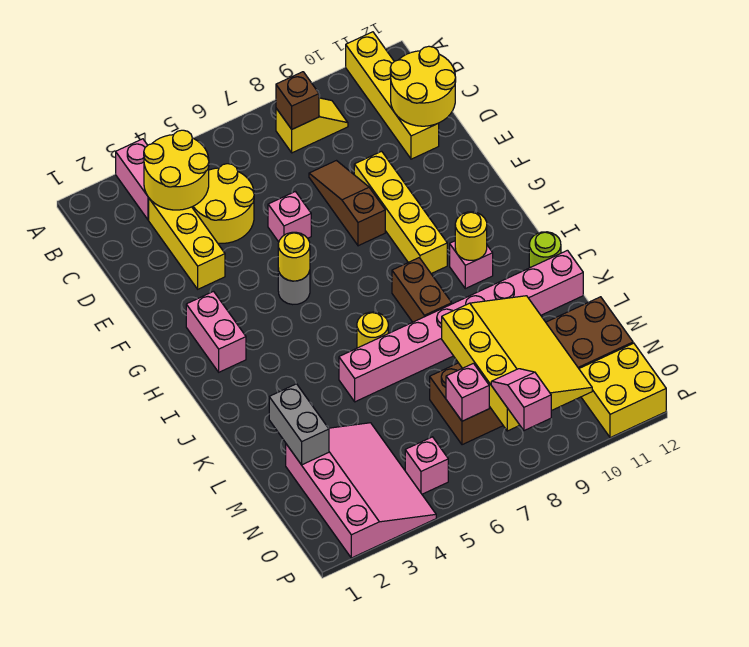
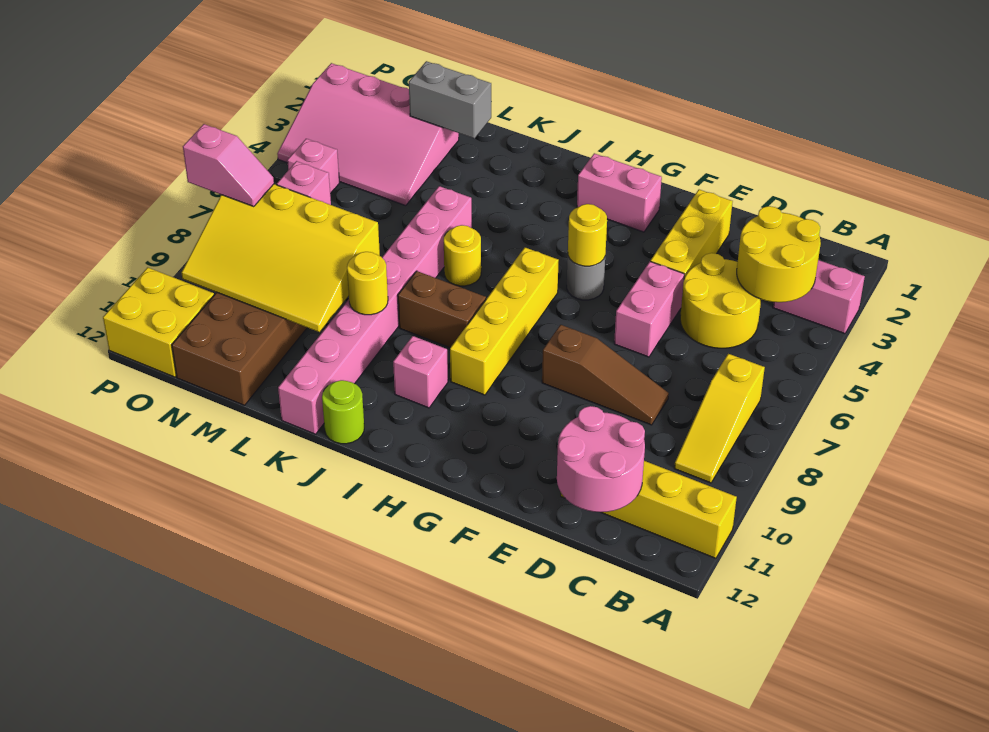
yellow 1x2 slope [276,98,348,153] -> yellow 1x3 slope [674,354,765,483]
brown 1x1 brick [276,72,319,129] -> none
yellow 1x3 brick [149,198,225,289] -> yellow 1x3 brick turned to [650,190,733,278]
yellow 2x2 round brick [390,46,456,126] -> pink 2x2 round brick [557,406,645,512]
pink 1x1 brick [268,192,311,242] -> pink 1x2 brick [614,262,684,357]
yellow 1x4 brick [354,151,447,274] -> yellow 1x4 brick turned to [450,248,559,395]
yellow 1x1 round brick [455,212,487,260] -> yellow 1x1 round brick moved to [347,252,388,315]

